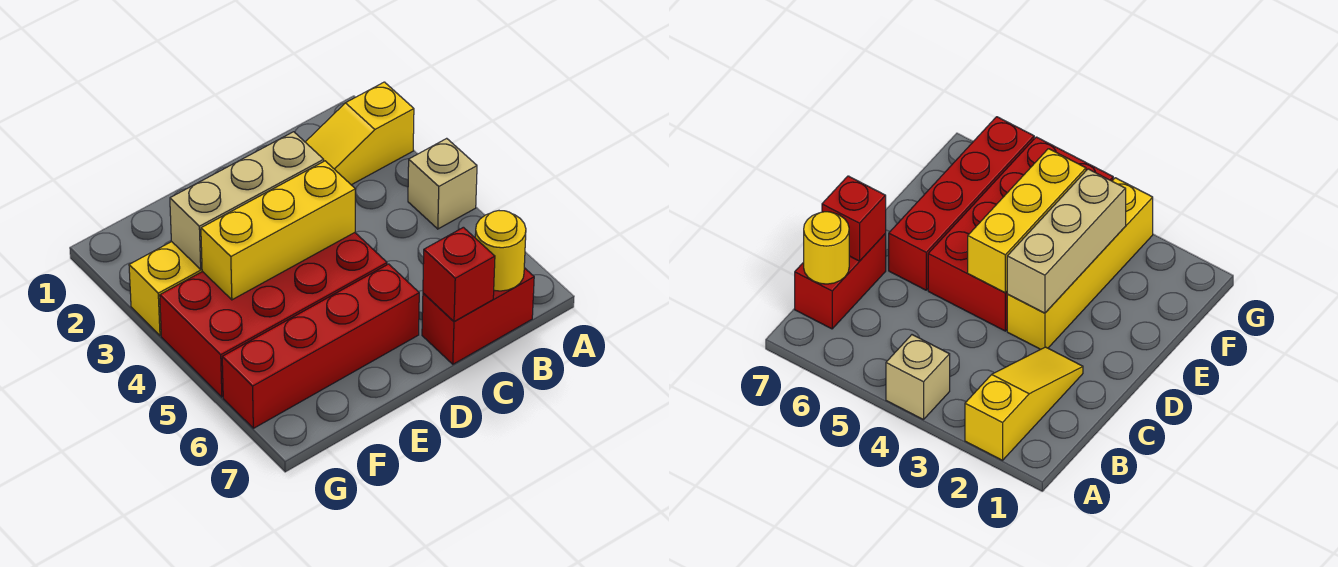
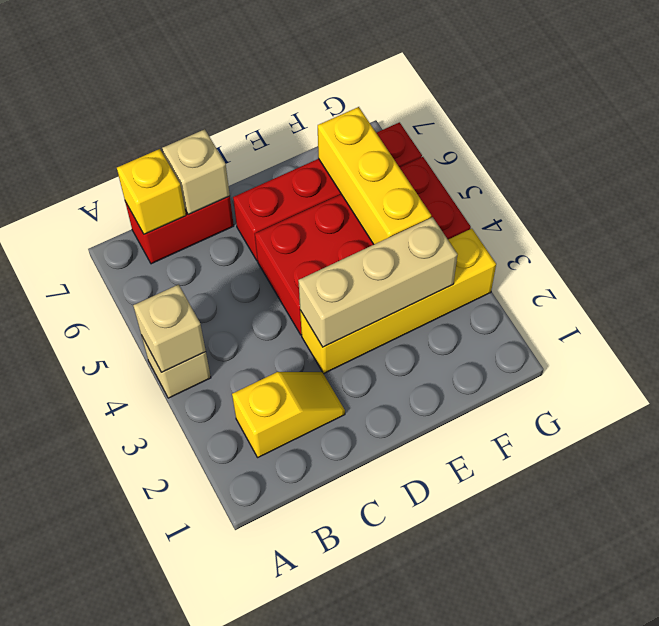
yellow 1x3 slope [306,82,414,185] -> yellow 1x2 slope [232,372,345,457]
none -> tan 1x1 brick [133,285,206,372]
yellow 1x1 round brick [475,211,526,291] -> yellow 1x1 brick [117,149,186,234]
red 1x1 brick [423,227,495,322] -> tan 1x1 brick [162,129,230,215]
yellow 1x3 brick [201,161,355,300] -> yellow 1x3 brick turned to [318,107,431,244]

